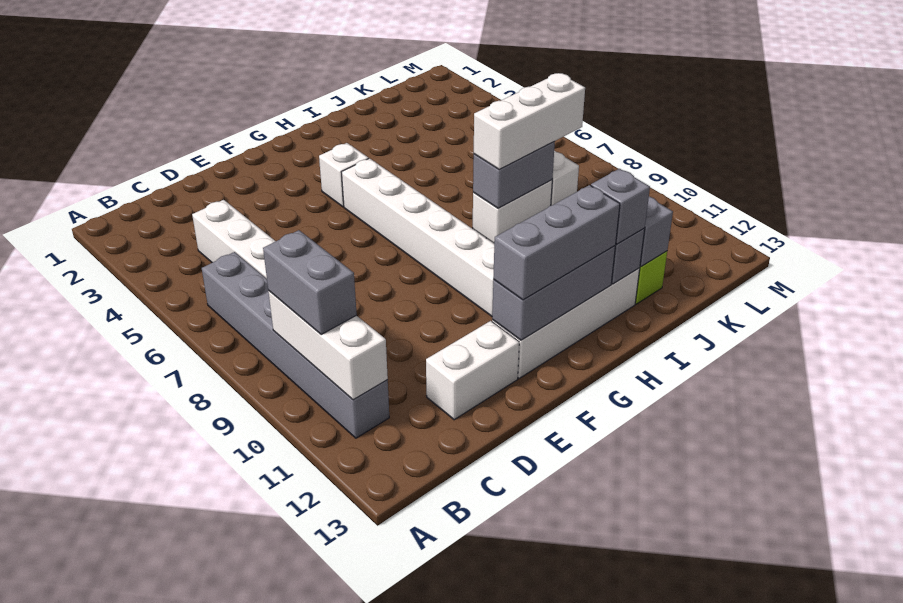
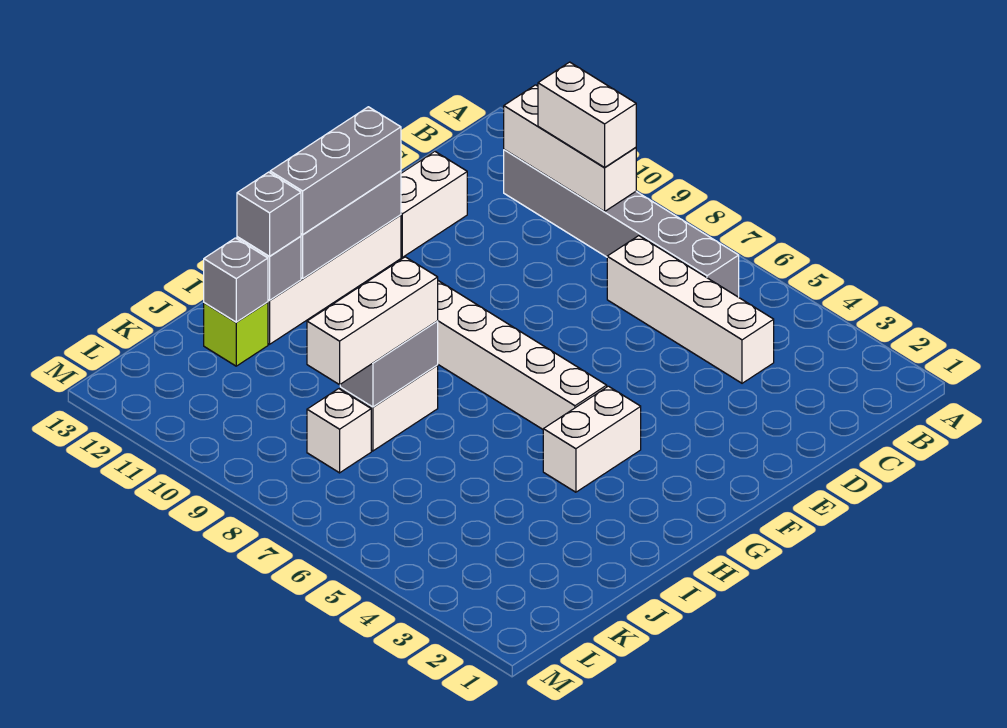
grey 1x2 brick [263,230,357,335] -> white 1x2 brick [538,62,636,167]
white 1x1 brick [319,143,369,207] -> white 1x2 brick [543,386,641,492]

